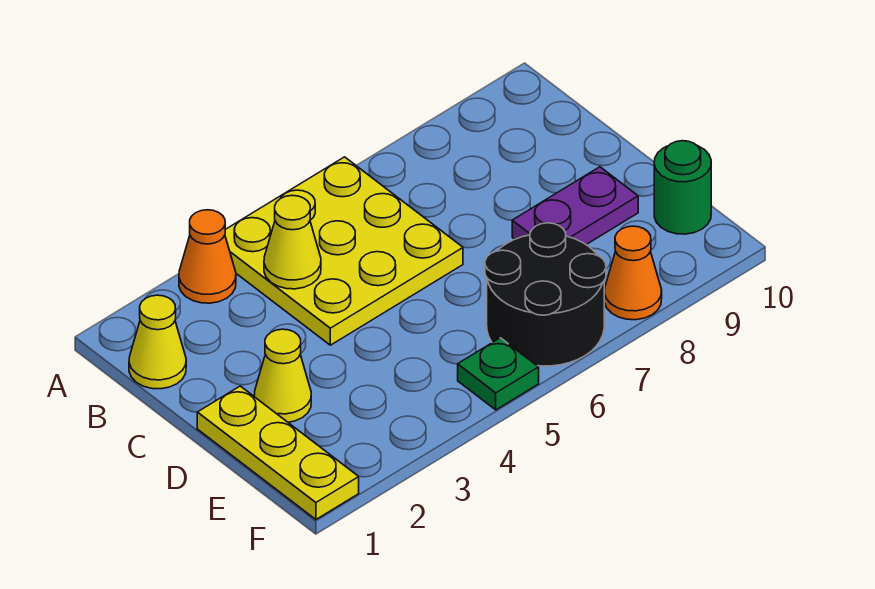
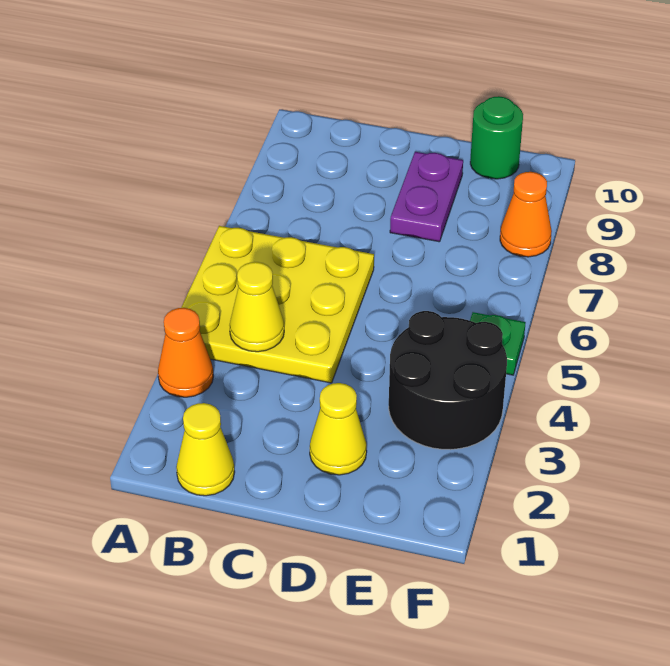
yellow 1x3 plate [197,386,359,519] -> none
black 2x2 round brick [485,223,606,366] -> black 2x2 round brick moved to [389,311,507,450]

